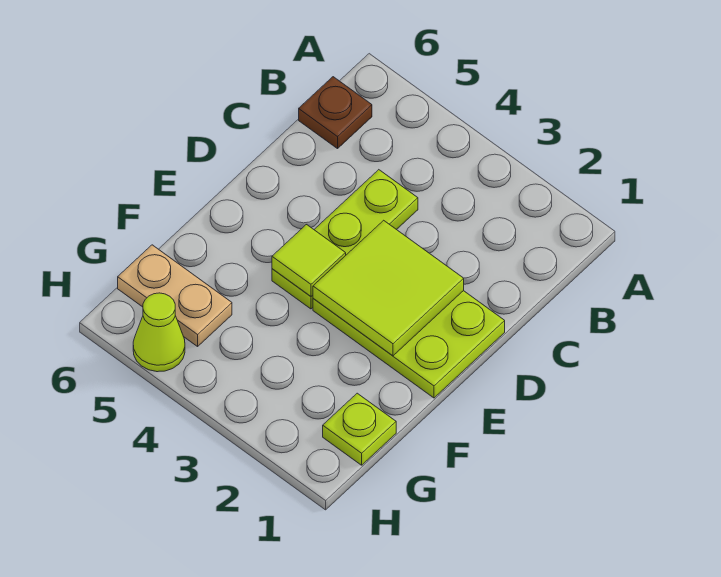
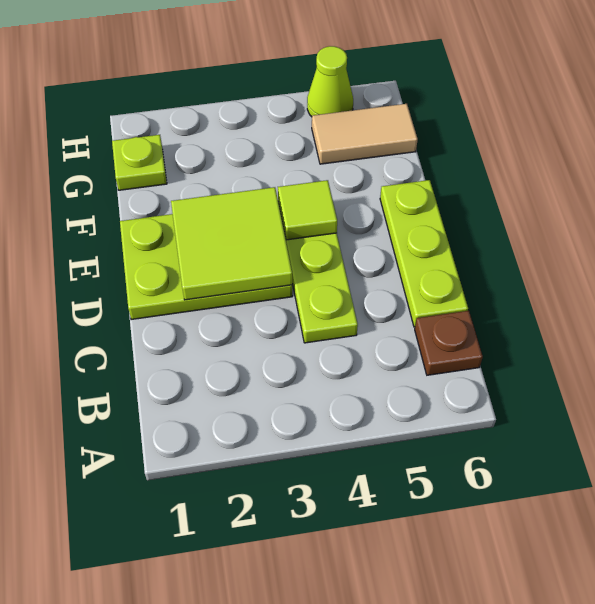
none -> lime 1x3 plate [380,180,468,327]
tan 1x2 plate [118,245,232,346] -> tan 1x2 tile [312,104,418,164]

